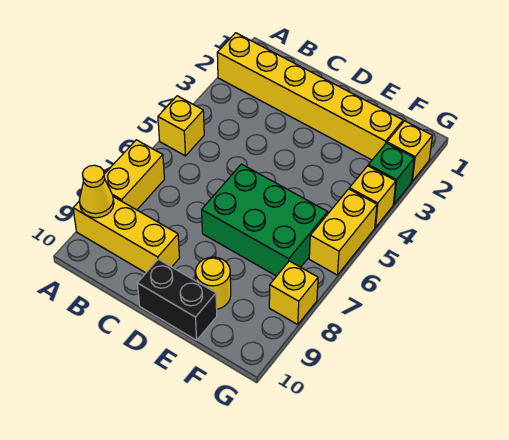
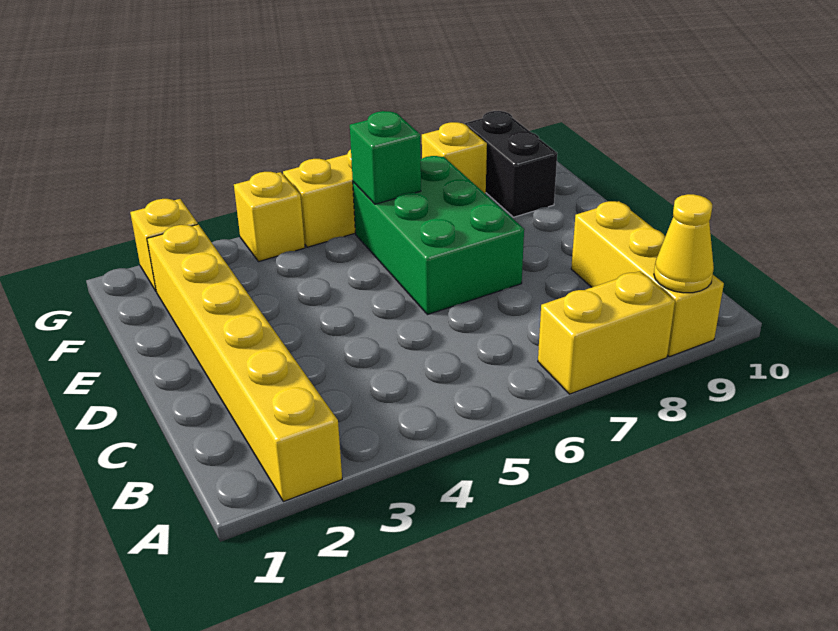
yellow 1x1 brick [158,96,204,156] -> none
black 1x2 brick [137,259,217,340] -> black 1x2 brick moved to [465,111,557,217]
yellow 1x1 round brick [196,257,231,309] -> none
green 1x1 brick [368,143,414,204] -> green 1x1 brick moved to [350,111,421,204]

